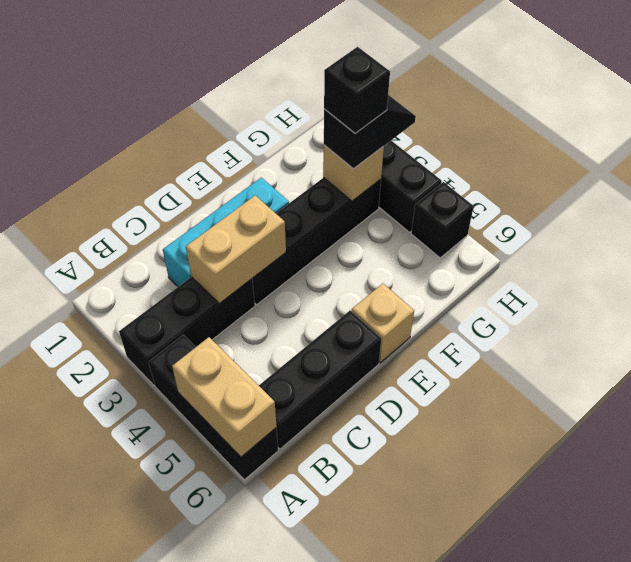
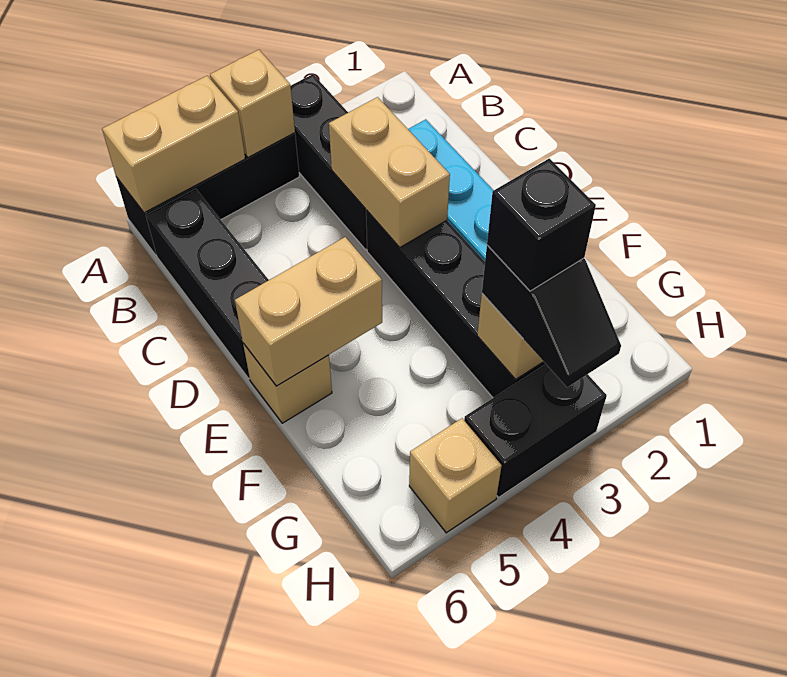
none -> tan 1x1 brick [210,50,295,157]
none -> tan 1x2 brick [235,237,382,386]
black 1x1 brick [411,182,474,258] -> tan 1x1 brick [409,418,502,533]

